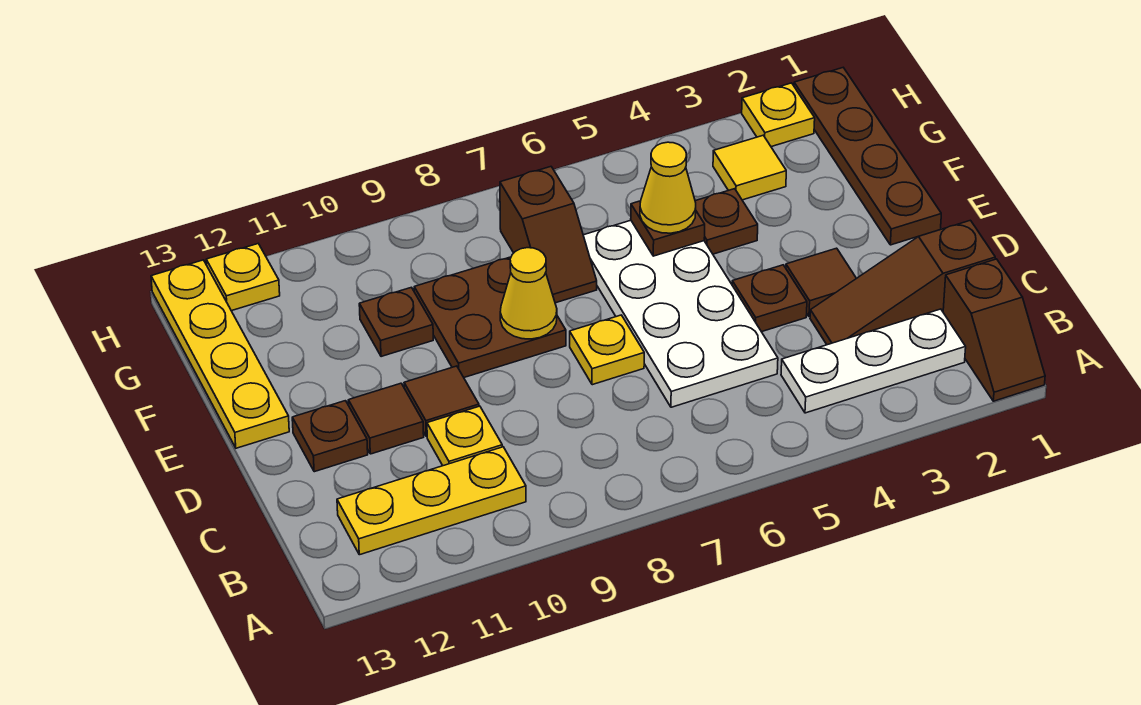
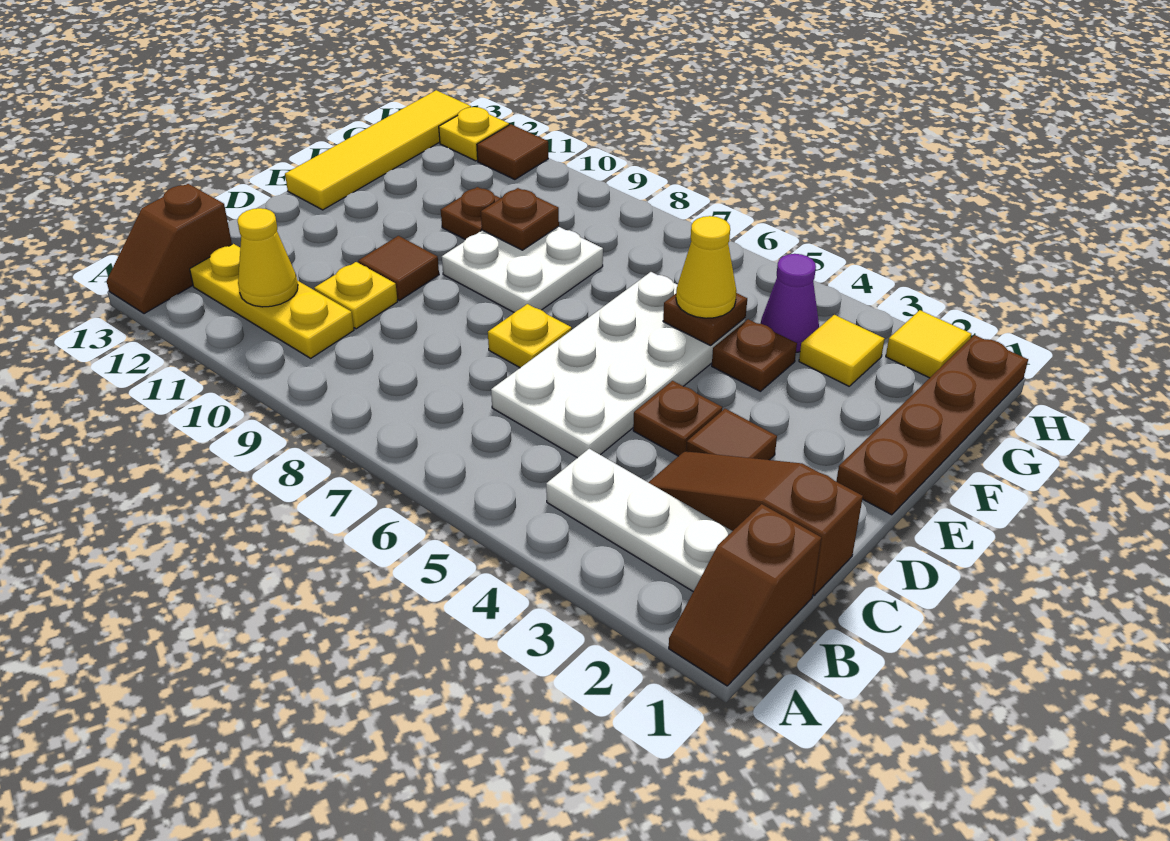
brown 1x1 tile [348,383,424,454] -> brown 1x1 tile moved to [477,124,548,180]
brown 1x1 plate [292,401,368,472] -> brown 1x1 plate moved to [481,188,559,250]
brown 2x2 plate [414,257,566,377] -> white 2x2 plate [442,226,603,312]
yellow 1x1 cone [500,248,557,339] -> yellow 1x1 cone moved to [237,208,298,307]
yellow 1x4 plate [151,260,289,448] -> yellow 1x4 tile [285,90,471,210]
brown 1x2 slope [500,167,597,303] -> brown 1x2 slope moved to [107,184,232,314]
none -> purple 1x1 cone [761,254,819,352]
yellow 1x1 plate [742,83,815,147] -> yellow 1x1 tile [886,310,971,378]

